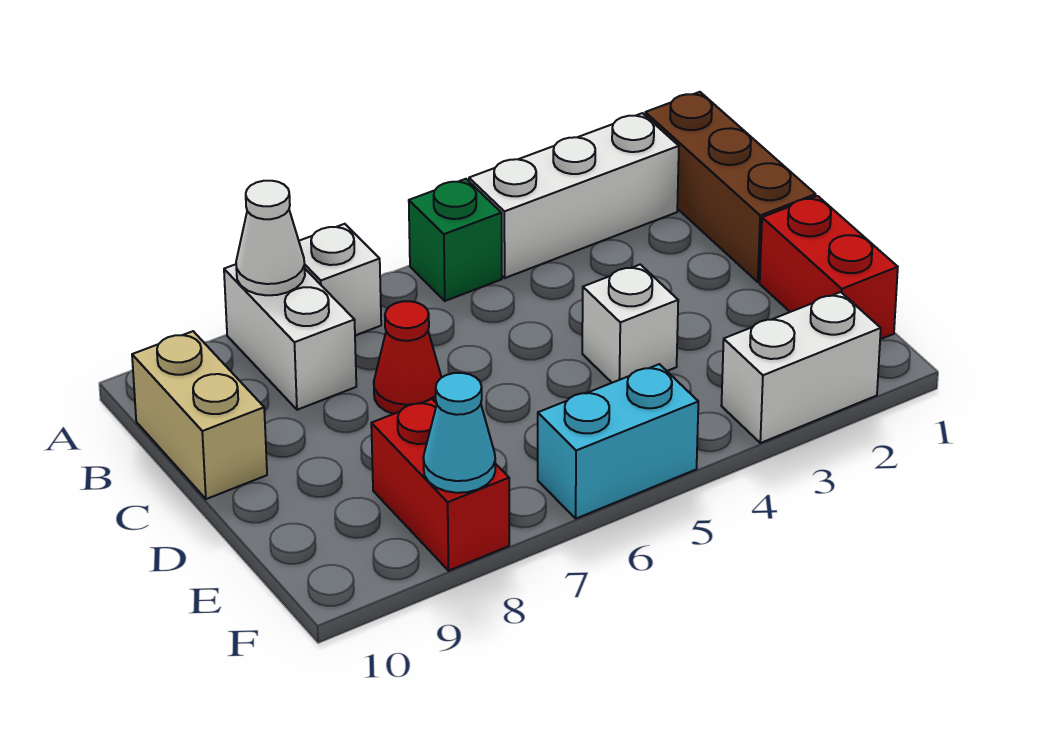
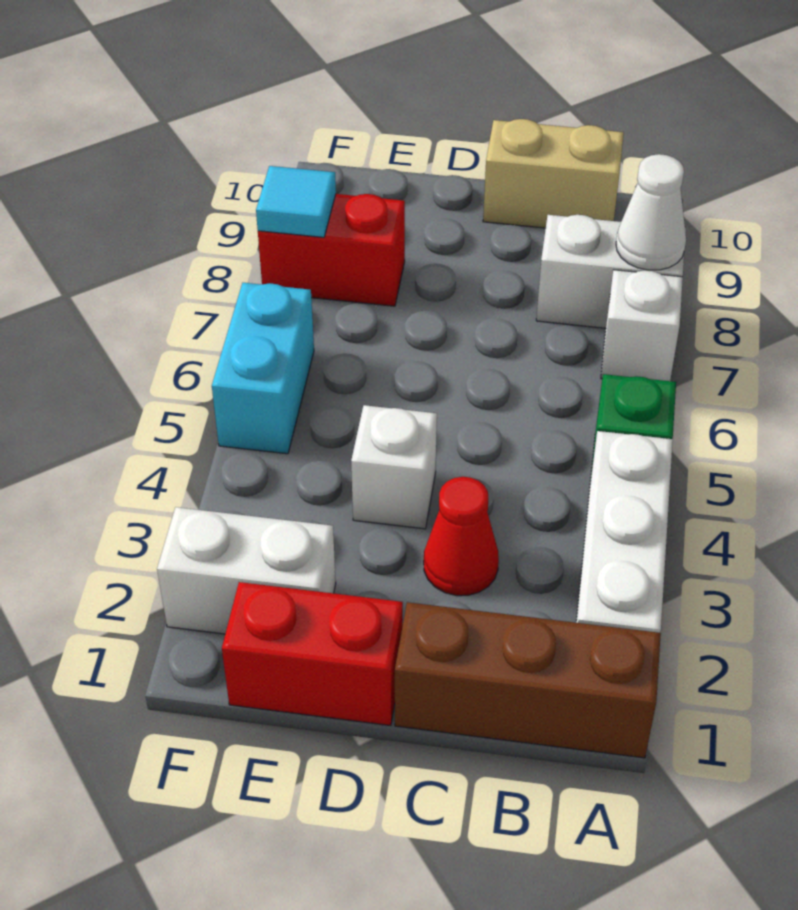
red 1x1 cone [374,301,441,414] -> red 1x1 cone moved to [424,477,499,596]
white 1x2 brick [721,292,881,443] -> white 1x2 brick turned to [157,507,336,634]
cyan 1x1 cone [423,373,495,493] -> cyan 1x1 tile [256,166,336,237]

